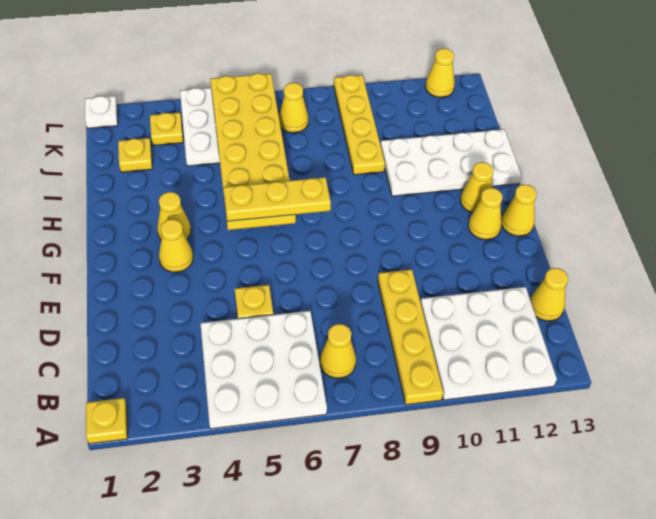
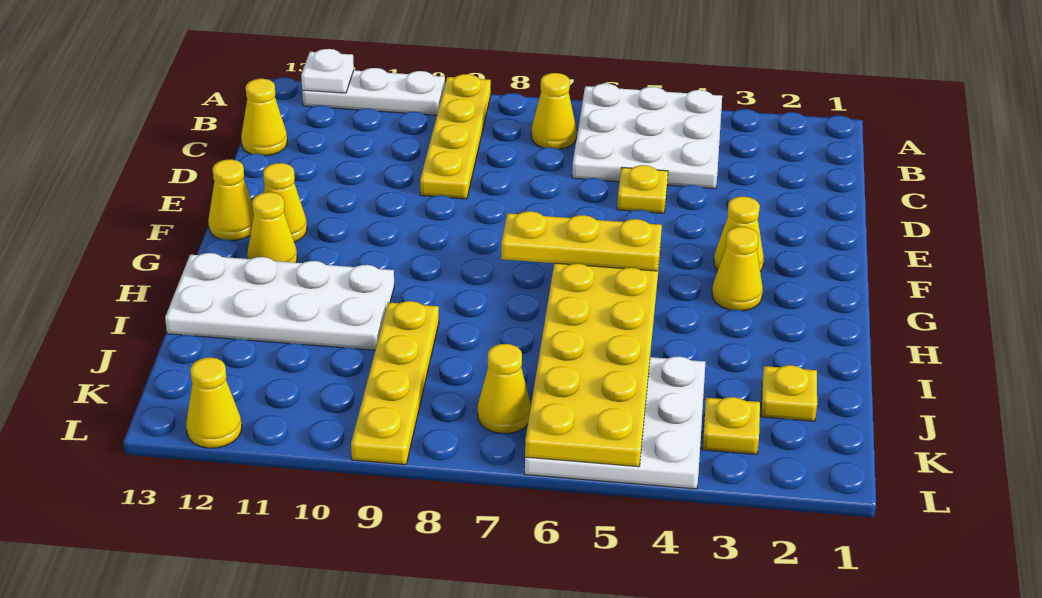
yellow 1x1 plate [86,398,128,444] -> none
white 3x3 plate [421,287,557,400] -> white 1x3 plate [302,68,445,115]
white 1x1 plate [85,96,118,128] -> white 1x1 plate moved to [301,49,354,93]

